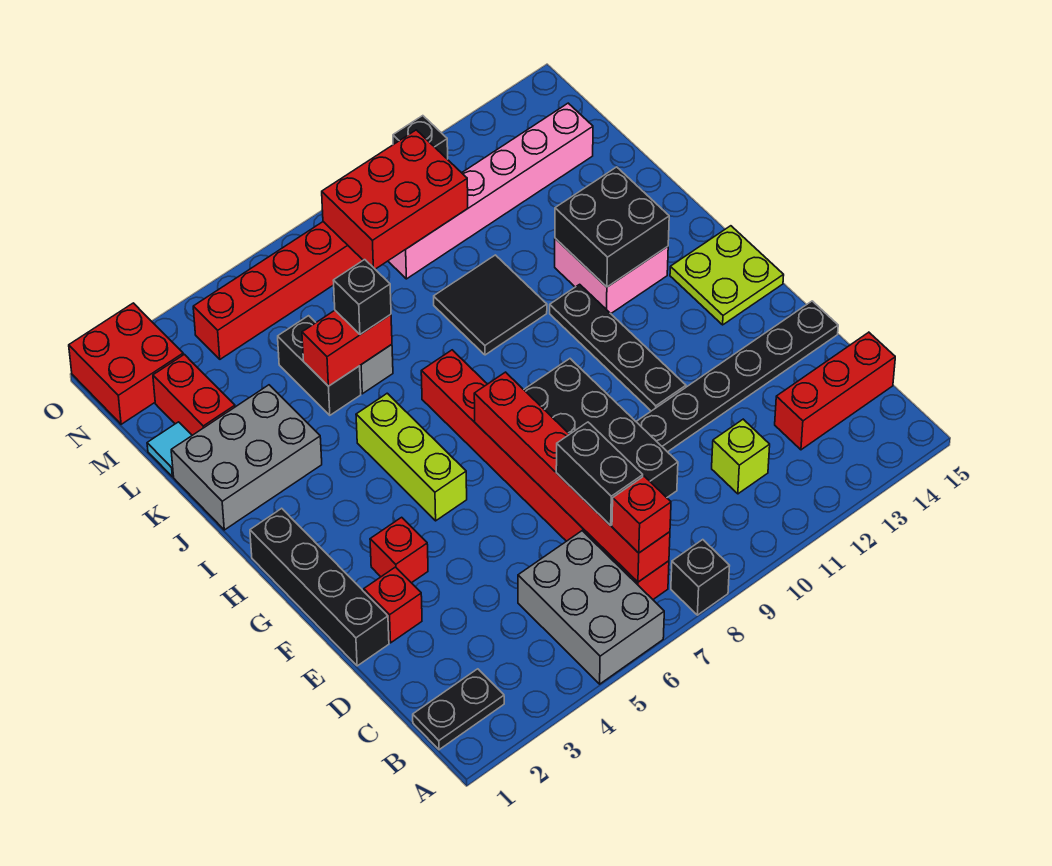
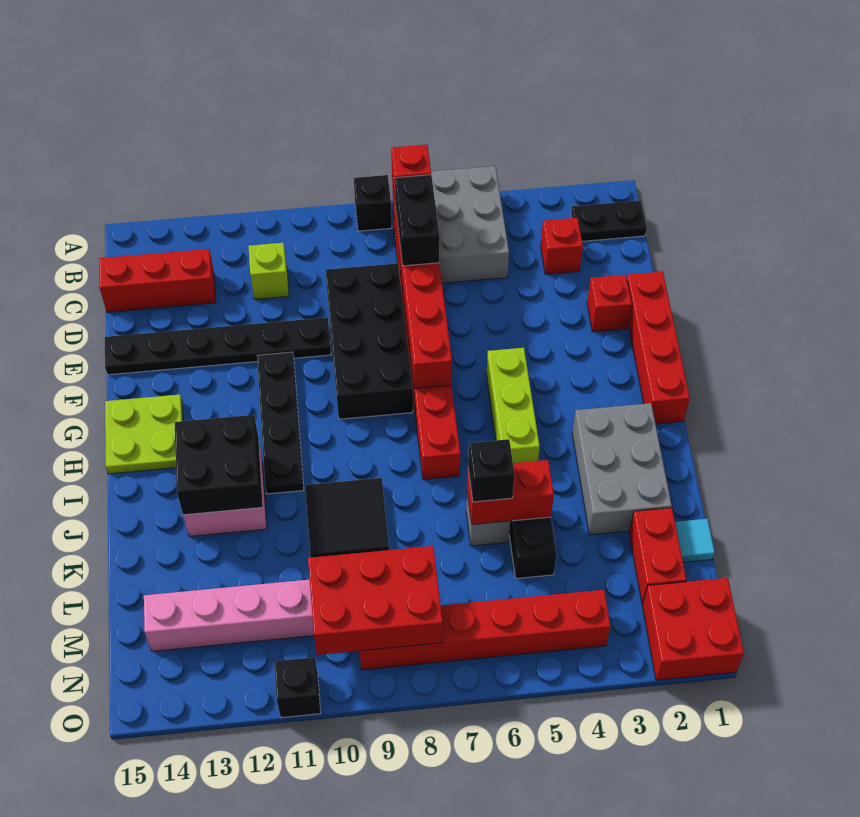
black 1x4 brick [250,508,389,666] -> red 1x4 brick [627,272,690,424]
red 1x1 brick [370,517,428,583] -> red 1x1 brick moved to [541,218,583,274]
grey 2x3 brick [171,385,322,530] -> grey 2x3 brick turned to [572,403,672,535]

